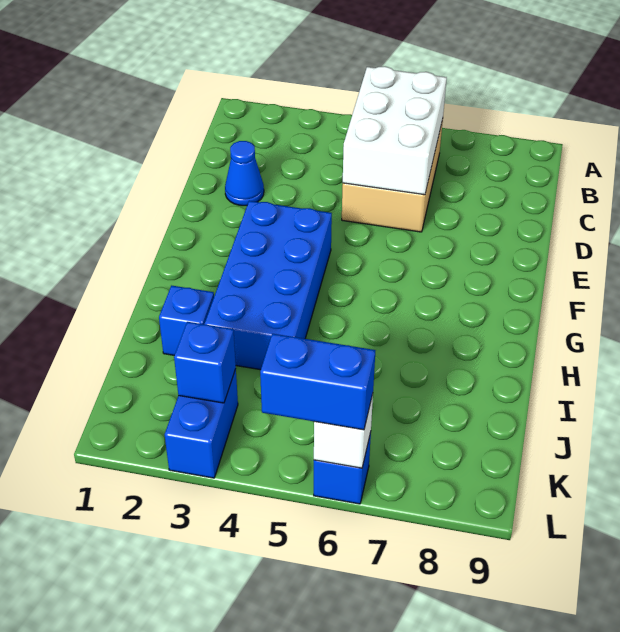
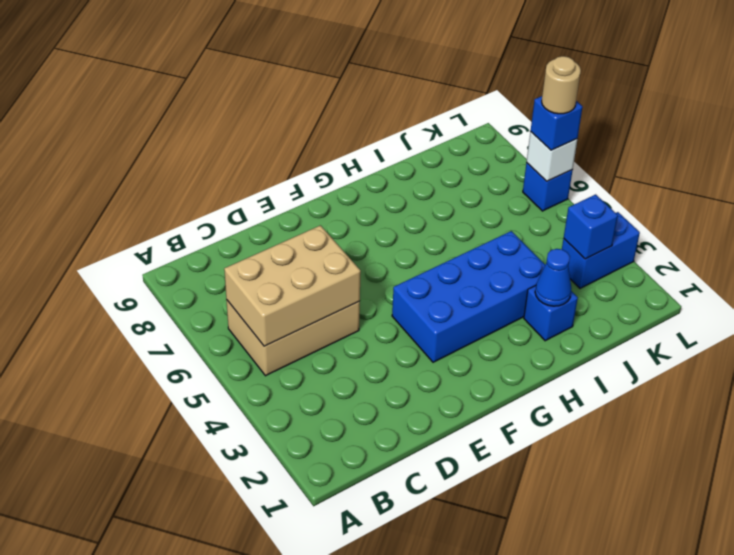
white 2x3 brick [343,66,447,195] -> tan 2x3 brick [224,225,361,346]
blue 1x1 cone [225,141,264,206] -> blue 1x1 cone moved to [535,249,571,306]
blue 1x2 brick [260,334,375,430] -> blue 1x1 brick [530,96,583,150]
none -> tan 1x1 round brick [542,56,581,114]

